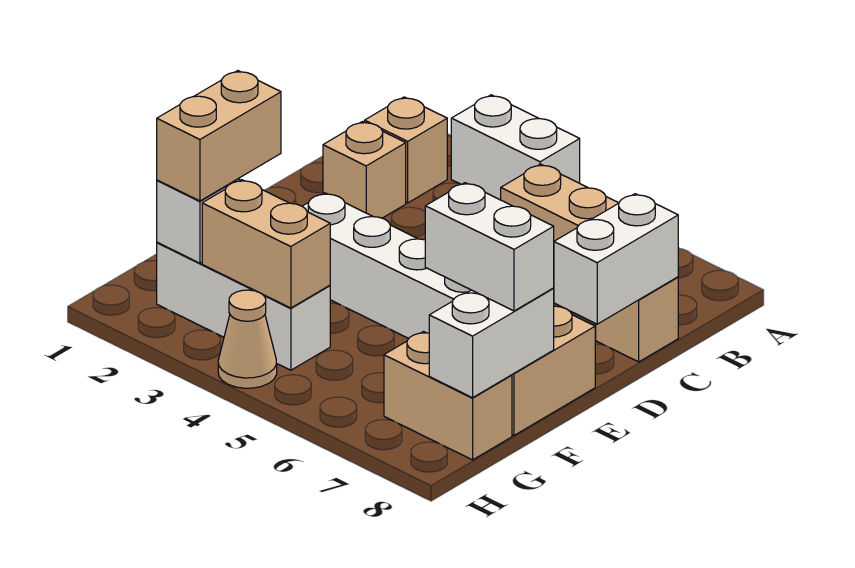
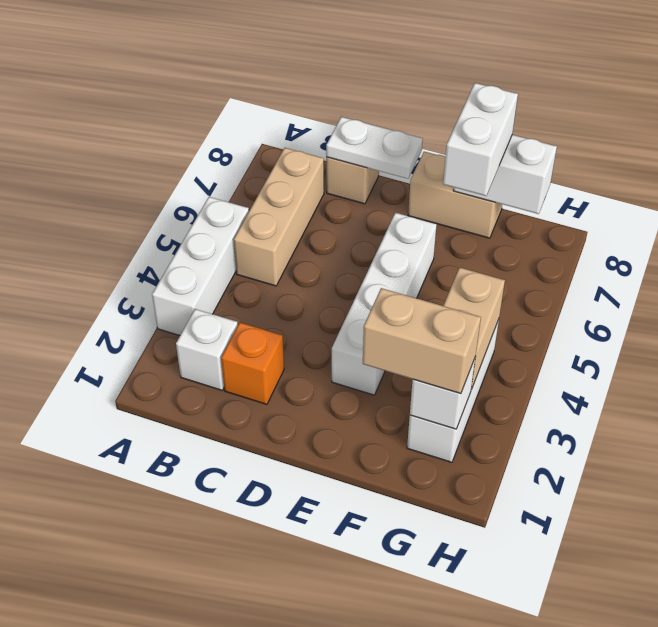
white 1x2 brick [451,95,580,200] -> white 1x3 brick [152,197,249,336]
tan 1x1 brick [365,97,447,203] -> white 1x1 brick [176,309,238,390]
tan 1x1 brick [323,122,406,218] -> orange 1x1 brick [221,323,284,404]
white 1x2 brick [554,194,678,324] -> white 1x2 plate [326,117,423,179]
tan 1x2 brick [384,332,512,460] -> none
tan 1x1 cone [218,290,277,388] -> none

